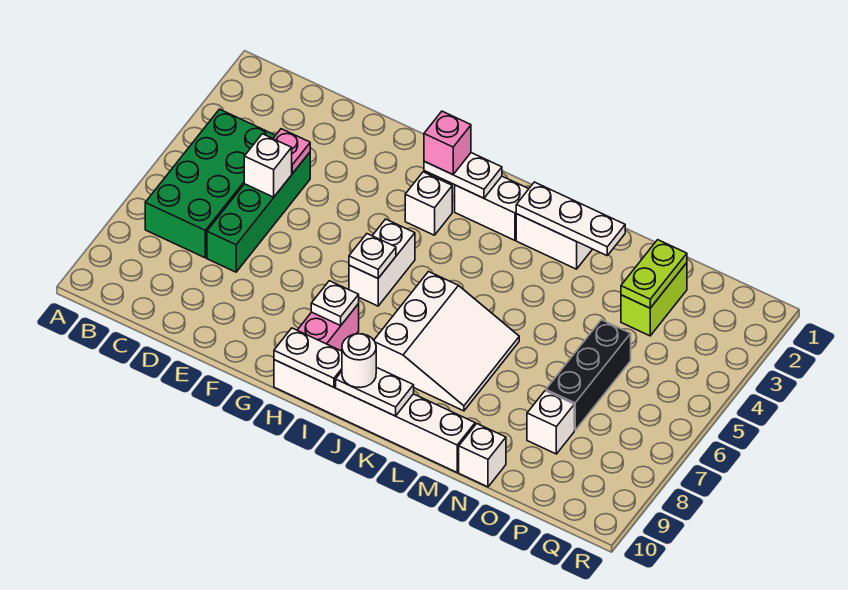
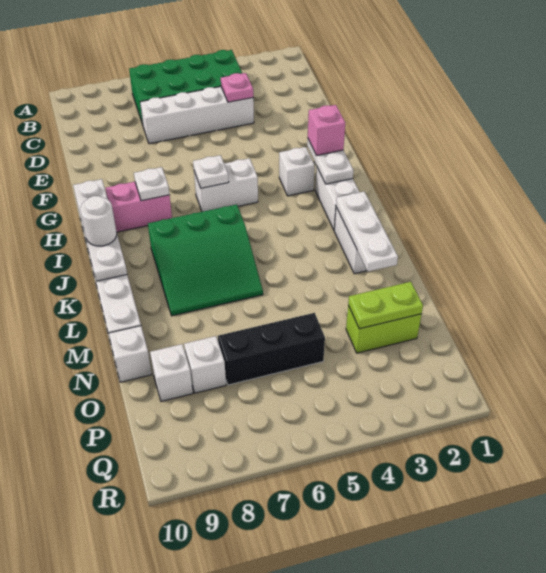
green 1x4 brick [207,152,310,272] -> white 1x4 brick [140,87,254,144]
white 1x1 brick [244,134,292,197] -> white 1x1 brick moved to [150,344,193,401]
white 3x3 slope [374,272,519,411] -> green 3x3 slope [148,204,263,316]

